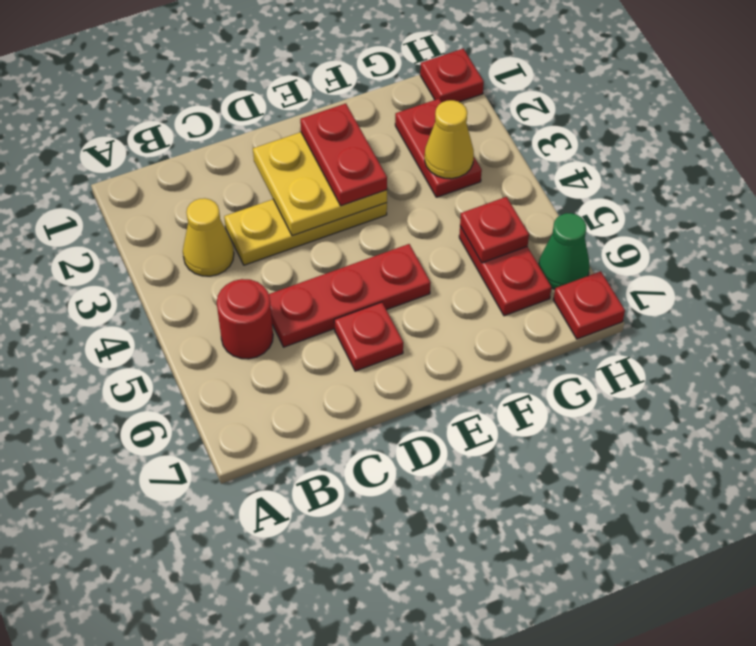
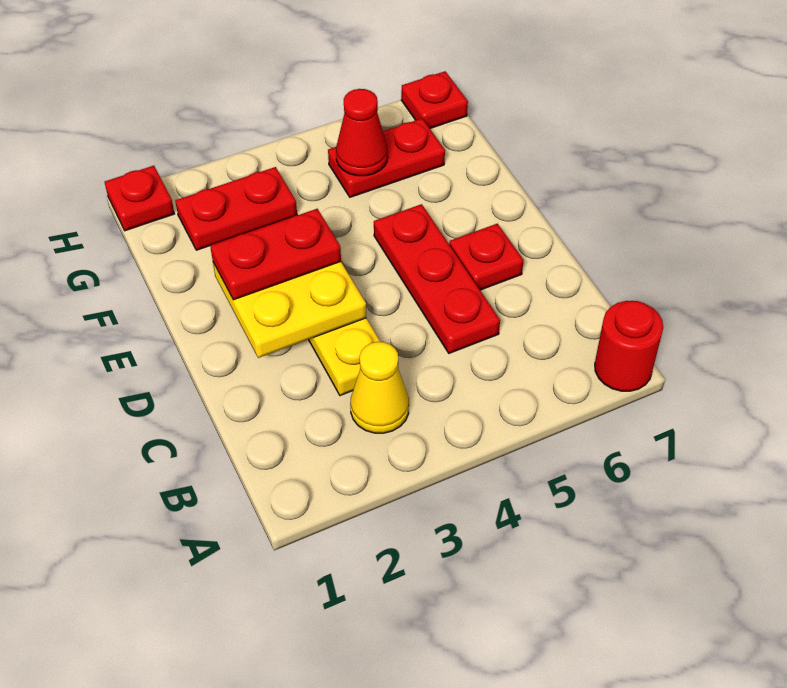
red 1x1 round brick [217,279,273,359] -> red 1x1 round brick moved to [595,301,663,391]
yellow 1x1 cone [425,100,474,179] -> none
red 1x1 plate [460,197,529,263] -> red 1x1 cone [336,89,388,176]
green 1x1 cone [539,213,590,289] -> none

